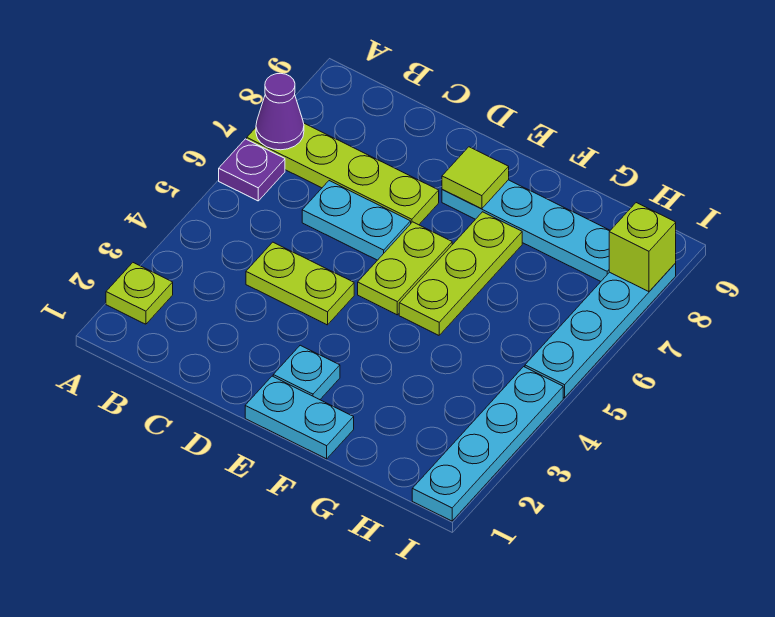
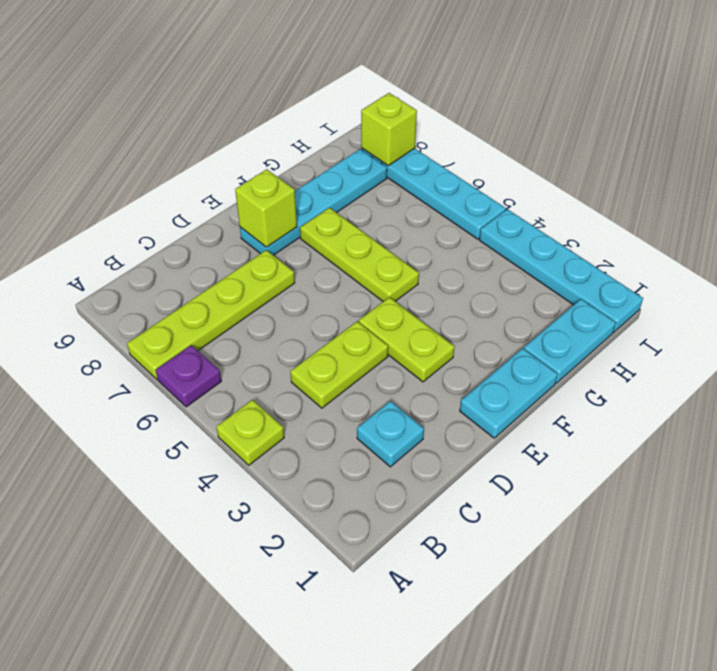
lime 1x1 plate [106,263,173,324] -> lime 1x1 plate moved to [216,400,284,465]
purple 1x1 cone [256,74,304,150] -> none
cyan 1x2 plate [302,181,411,260] -> cyan 1x2 plate moved to [524,299,616,383]
cyan 1x1 plate [273,345,340,400] -> cyan 1x1 plate moved to [357,401,424,467]
lime 1x2 plate [358,222,452,315] -> lime 1x2 plate moved to [359,297,454,382]
lime 1x1 tile [442,147,509,209] -> lime 1x1 brick [235,169,297,247]

